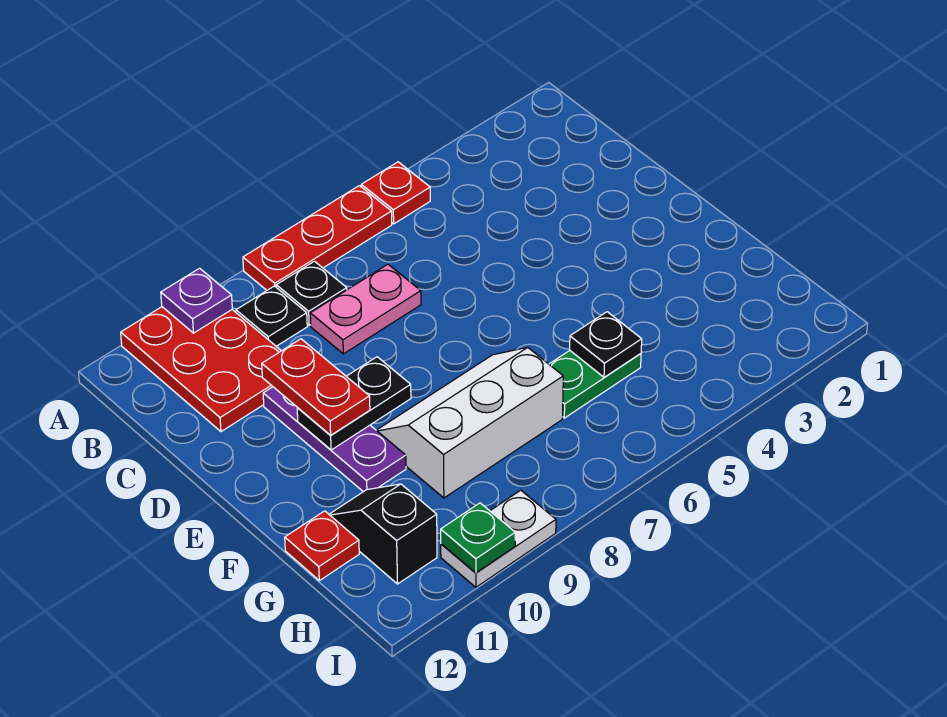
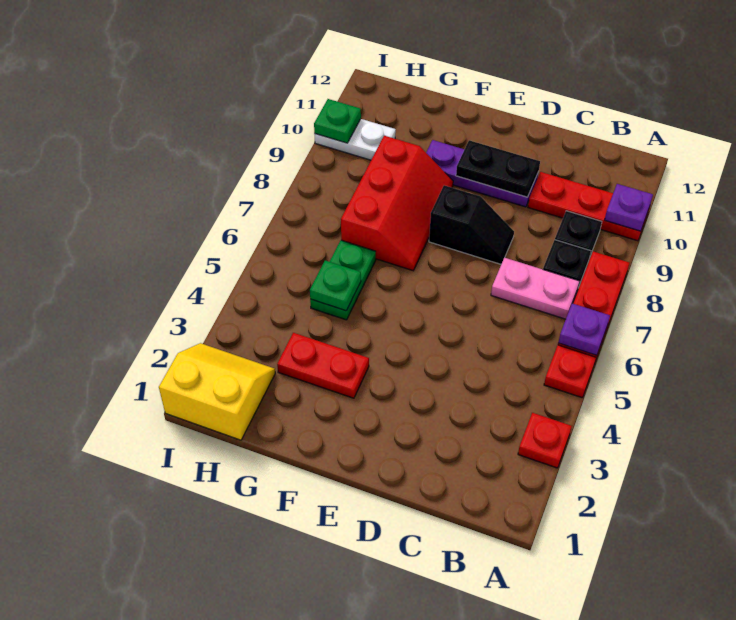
none -> purple 1x1 plate [558,303,610,355]
red 2x3 plate [121,307,281,432] -> red 1x3 plate [528,172,649,241]
pink 1x2 plate [310,264,421,354] -> pink 1x2 plate turned to [491,258,580,319]
red 1x2 plate [262,339,370,435] -> red 1x2 plate moved to [277,333,369,398]
black 1x2 plate [297,357,411,450] -> black 1x2 plate turned to [456,140,540,197]
white 2x3 slope [376,347,563,498] -> red 2x3 slope [341,136,453,271]
black 1x1 plate [570,312,642,377] -> green 1x1 plate [310,260,361,311]
black 1x2 slope [329,484,437,584] -> black 1x2 slope moved to [429,185,514,264]
red 1x1 plate [285,511,359,581] -> red 1x1 plate moved to [518,413,572,468]
none -> yellow 2x2 slope [159,343,275,440]
white 1x2 plate [441,490,556,587] -> white 1x2 plate turned to [315,119,396,160]

